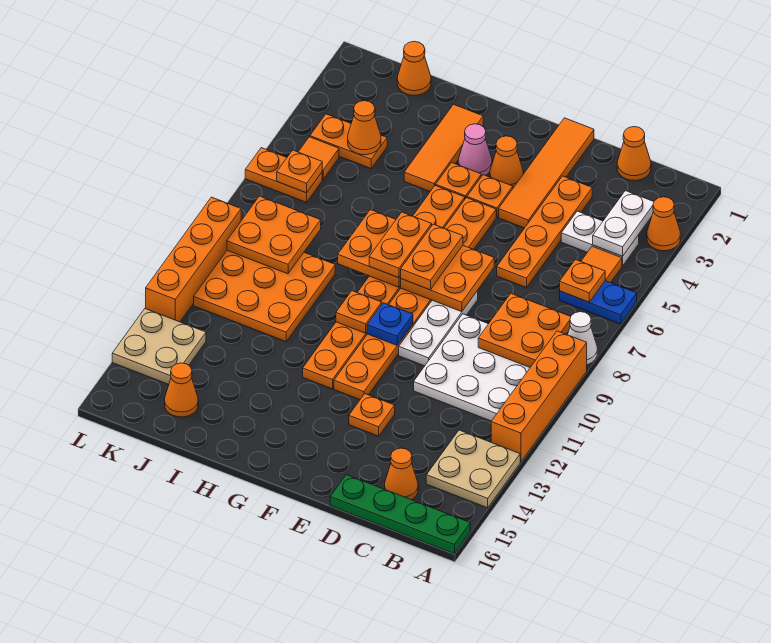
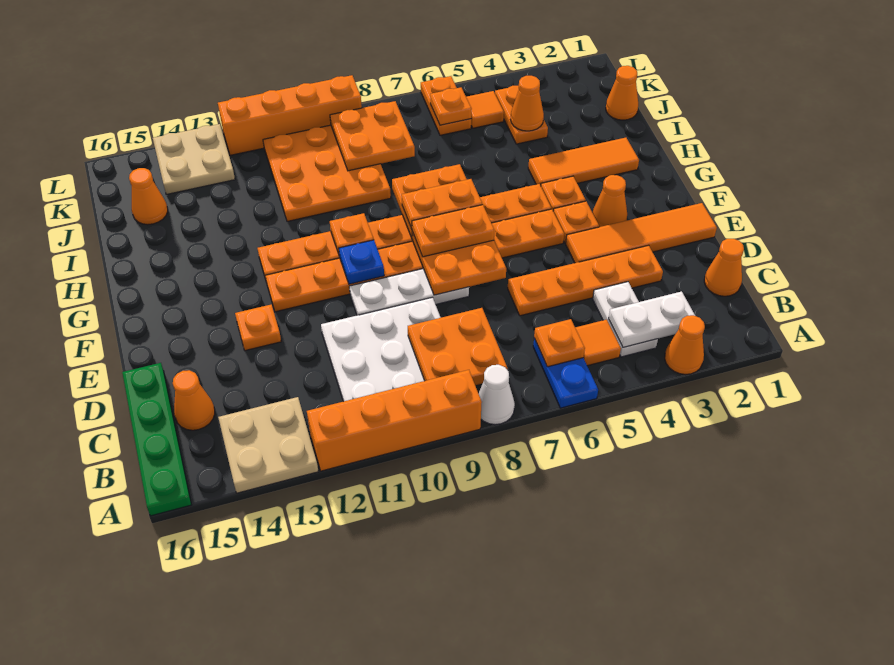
pink 1x1 cone [458,124,492,176] -> none

